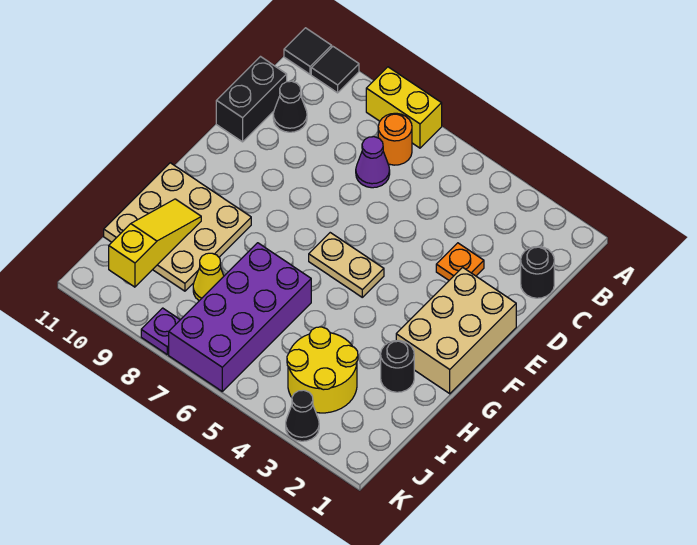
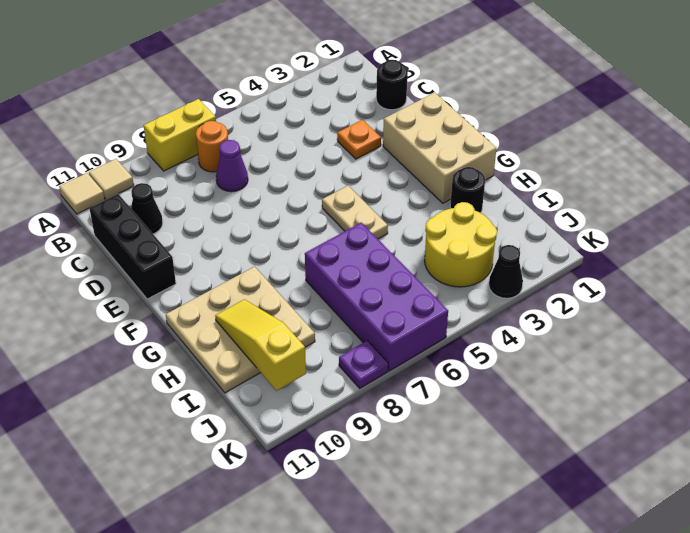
black 1x1 tile [311,47,359,93] -> tan 1x1 tile [89,159,134,199]
black 1x1 tile [284,28,332,74] -> tan 1x1 tile [59,173,105,214]
black 1x2 brick [216,57,287,142] -> black 1x3 brick [89,194,176,299]
tan 1x2 plate [309,233,384,297] -> tan 1x2 plate turned to [322,186,388,239]
yellow 1x1 cone [193,253,224,301] -> none

